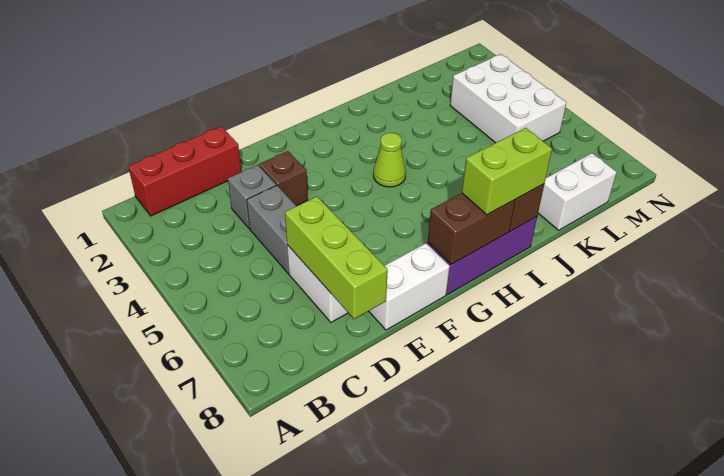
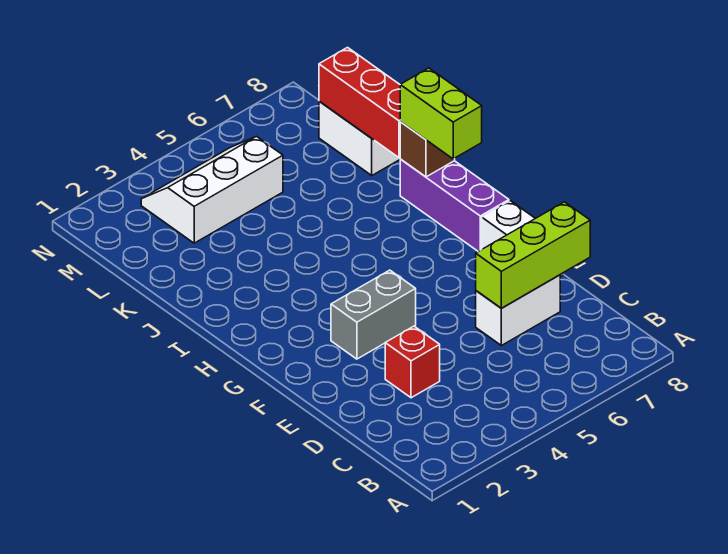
red 1x3 brick [128,126,241,216] -> red 1x3 brick moved to [319,48,400,157]
grey 1x1 brick [228,165,276,229] -> red 1x1 brick [385,326,440,398]
grey 1x2 brick [247,185,296,274] -> grey 1x2 brick moved to [331,270,416,359]
brown 1x1 brick [259,151,308,206] -> none
brown 1x2 brick [428,193,515,264] -> none
lime 1x1 cone [373,133,406,187] -> none
white 2x3 brick [450,54,566,143] -> white 2x3 slope [141,137,283,243]

